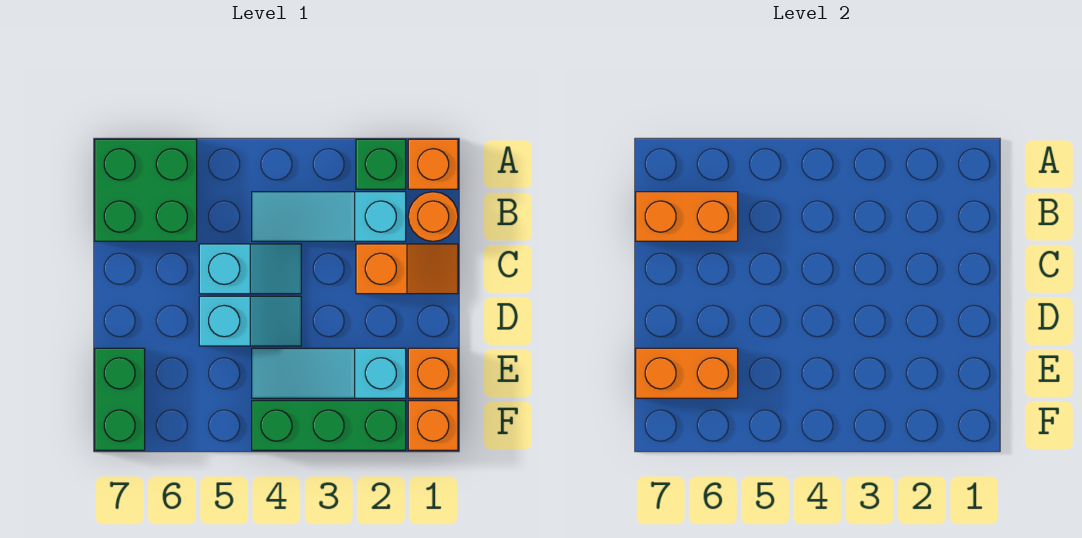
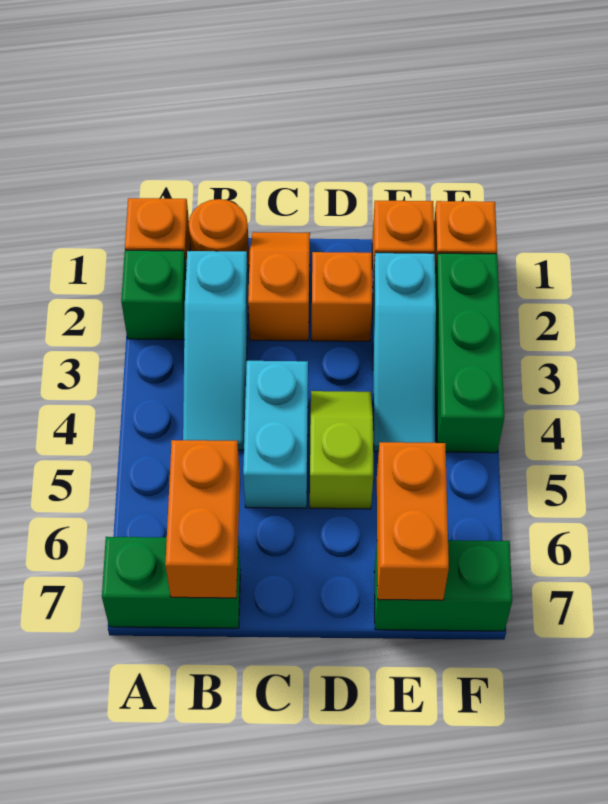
green 2x2 brick [95,139,197,241] -> green 1x2 brick [102,537,240,628]
cyan 1x2 slope [199,244,301,294] -> cyan 1x2 brick [243,361,308,508]
none -> orange 1x1 brick [312,252,372,341]
cyan 1x2 slope [199,296,301,346] -> lime 1x2 slope [310,391,373,509]

